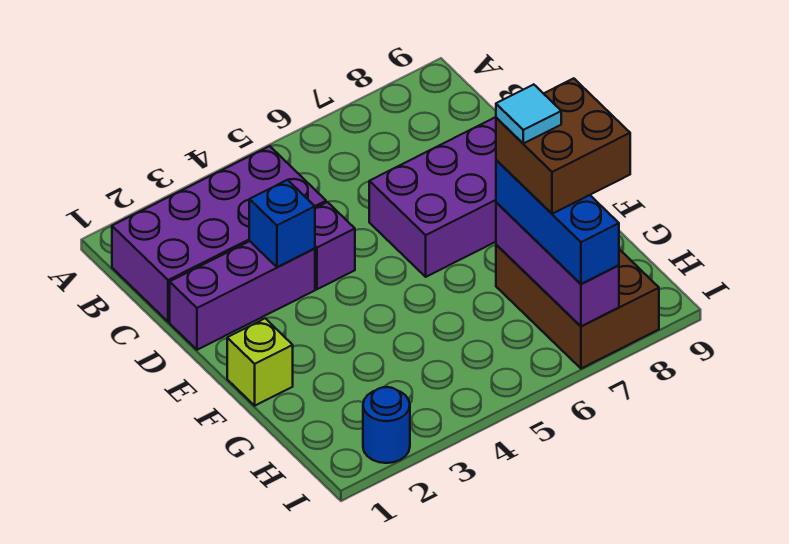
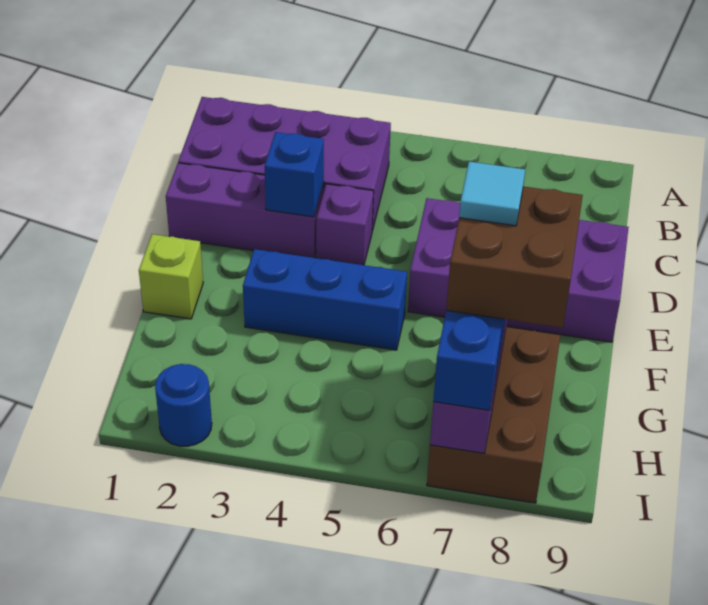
none -> blue 1x3 brick [243,249,407,350]

